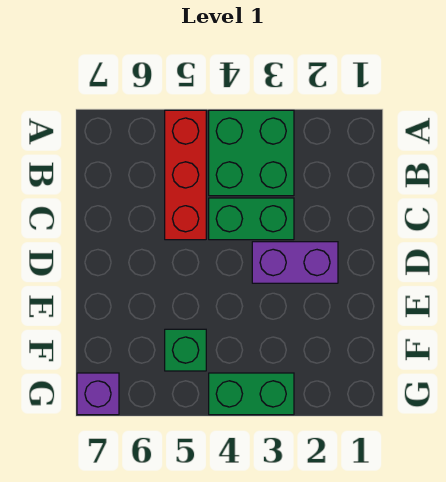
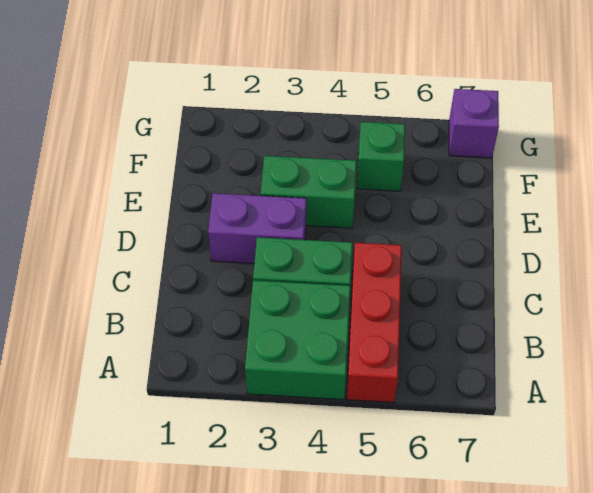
green 1x2 brick [209,373,294,415] -> green 1x2 brick moved to [261,156,357,228]

